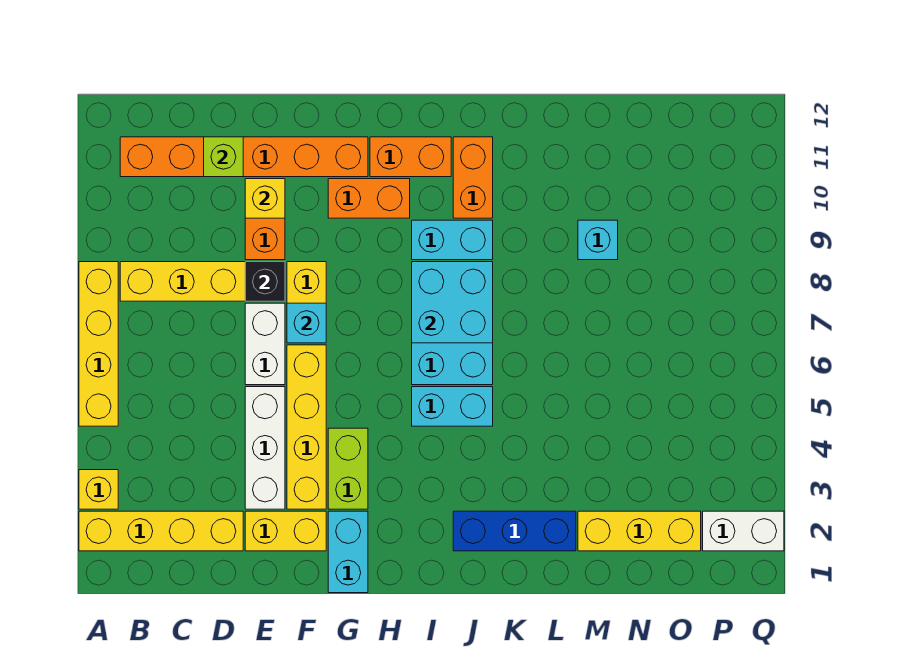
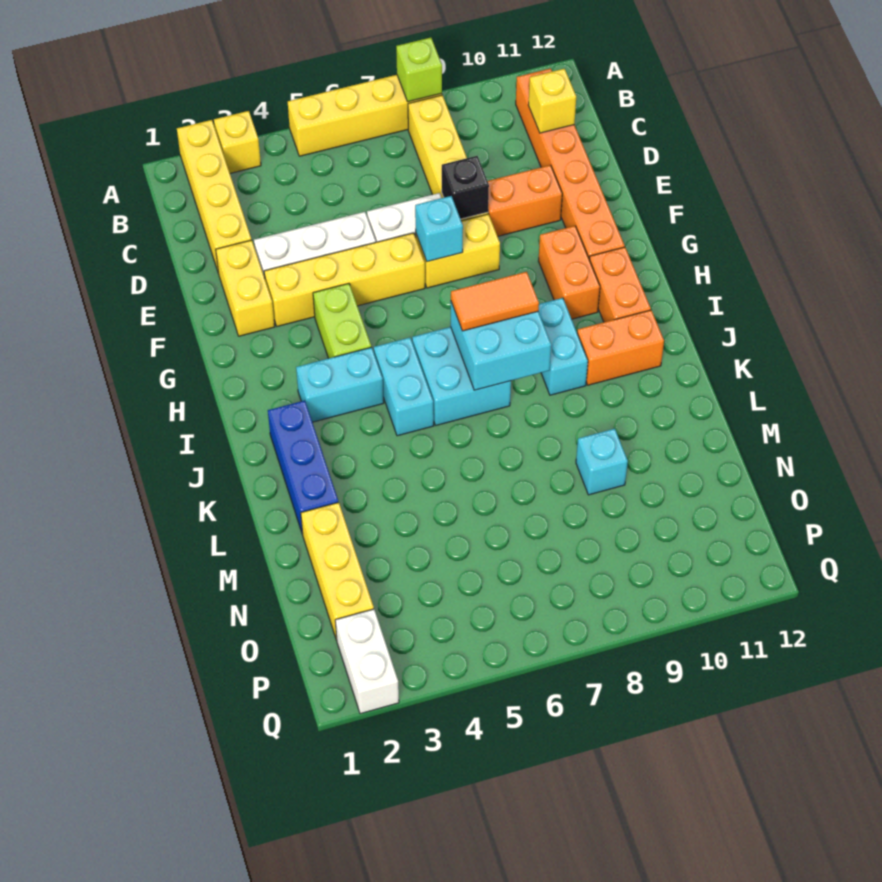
lime 1x1 brick [204,137,243,177] -> lime 1x1 brick moved to [396,38,442,102]
yellow 1x1 brick [245,179,285,218] -> yellow 1x1 brick moved to [528,69,576,133]
cyan 1x2 brick [328,511,368,593] -> cyan 1x2 brick moved to [296,347,384,422]
lime 1x2 brick [328,428,368,509] -> lime 1x2 brick turned to [313,284,371,358]
none -> orange 1x2 tile [451,272,539,331]

